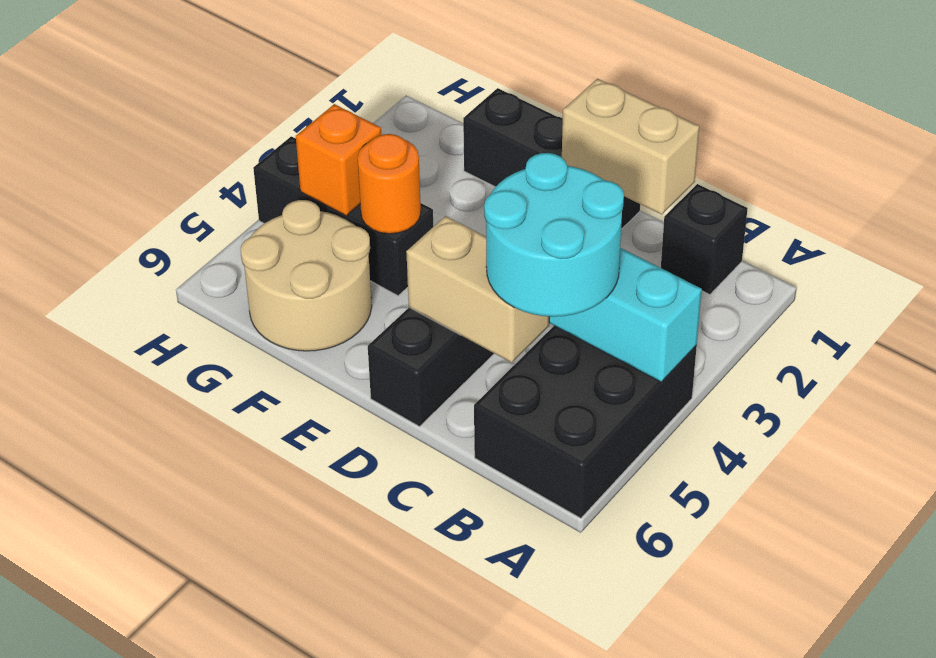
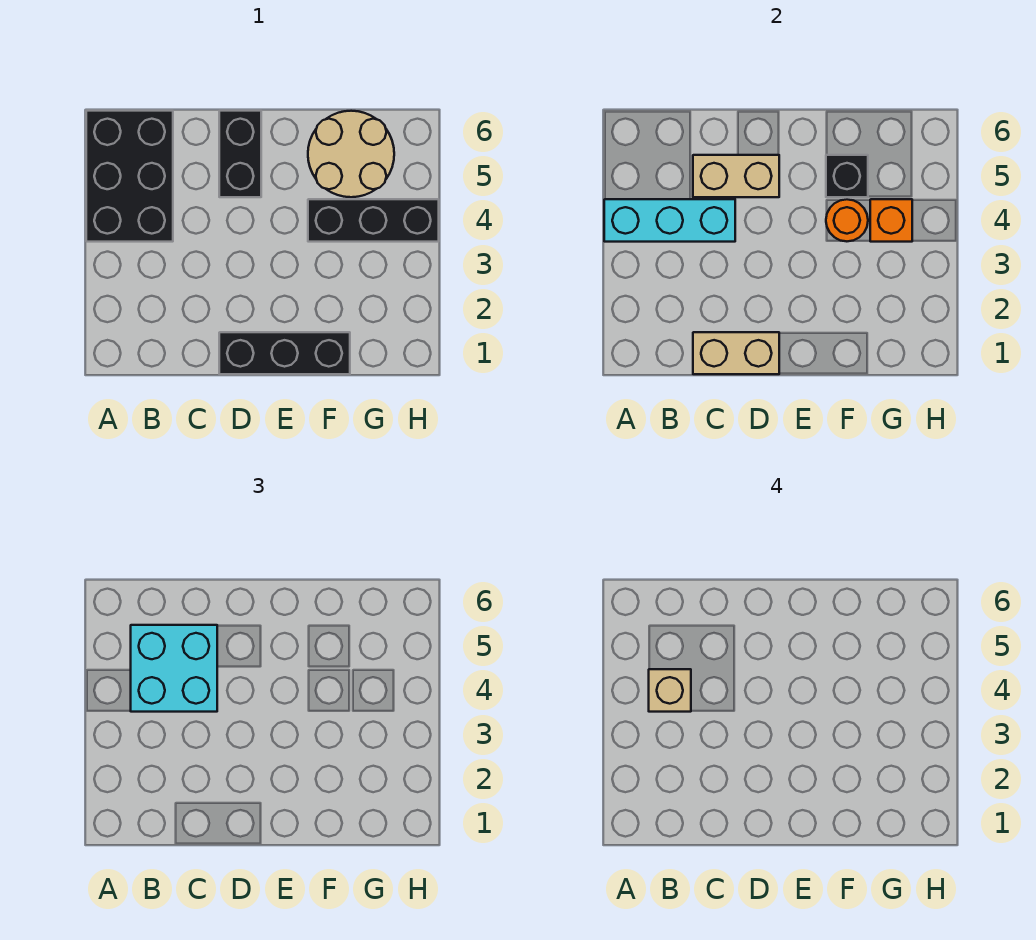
black 1x1 brick [661,184,748,295] -> black 1x1 brick moved to [826,155,868,197]
cyan 2x2 round brick [484,153,624,317] -> cyan 2x2 brick [131,625,217,712]
none -> tan 1x1 brick [649,669,691,712]

